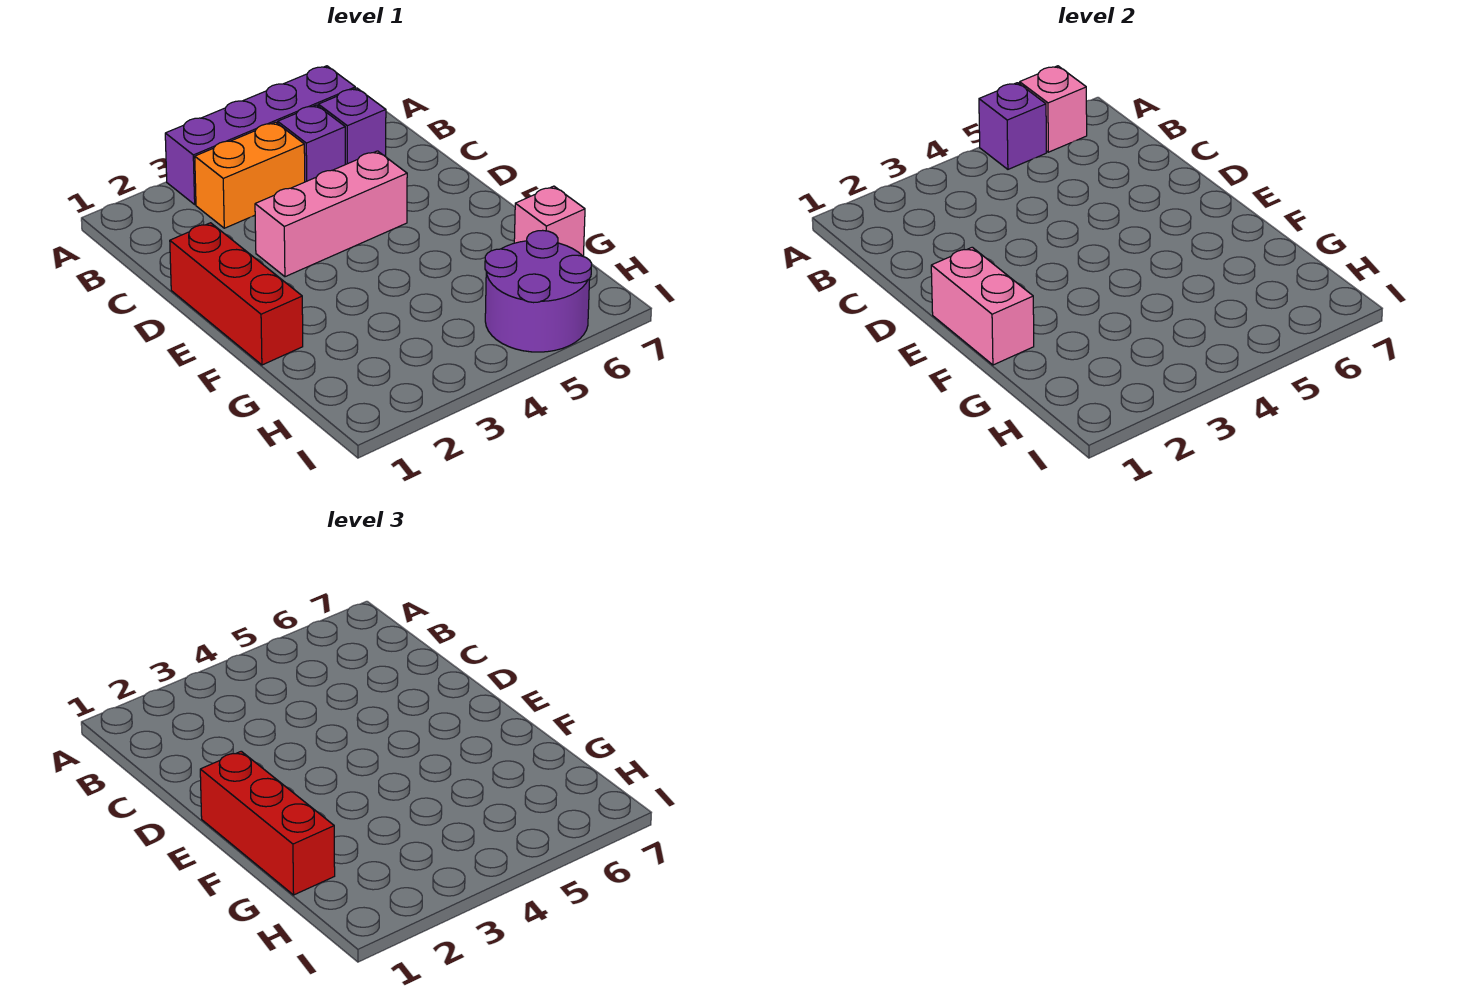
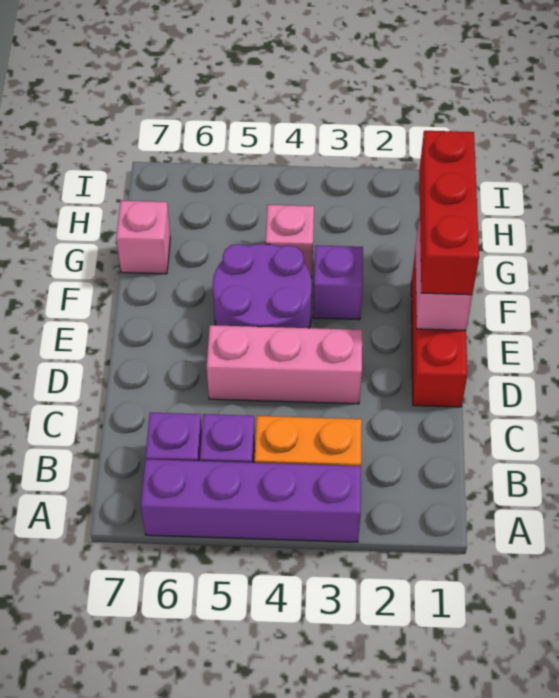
purple 1x1 brick [979,83,1046,169] -> purple 1x1 brick moved to [313,245,363,320]
pink 1x1 brick [1020,66,1087,152] -> pink 1x1 brick moved to [266,205,314,278]
purple 2x2 round brick [485,230,592,352] -> purple 2x2 round brick moved to [213,244,312,328]

